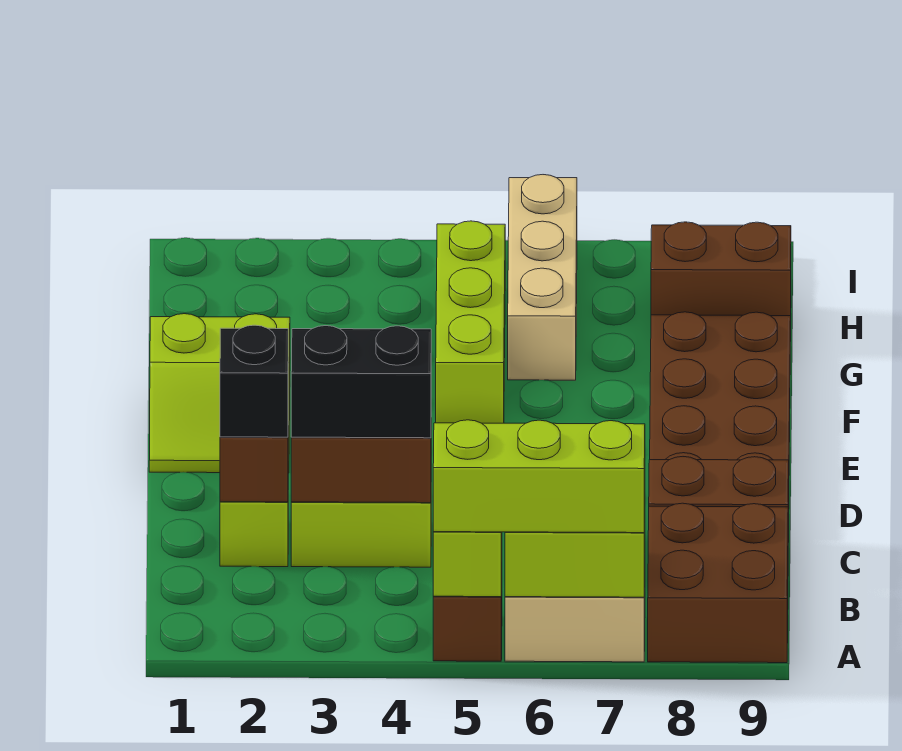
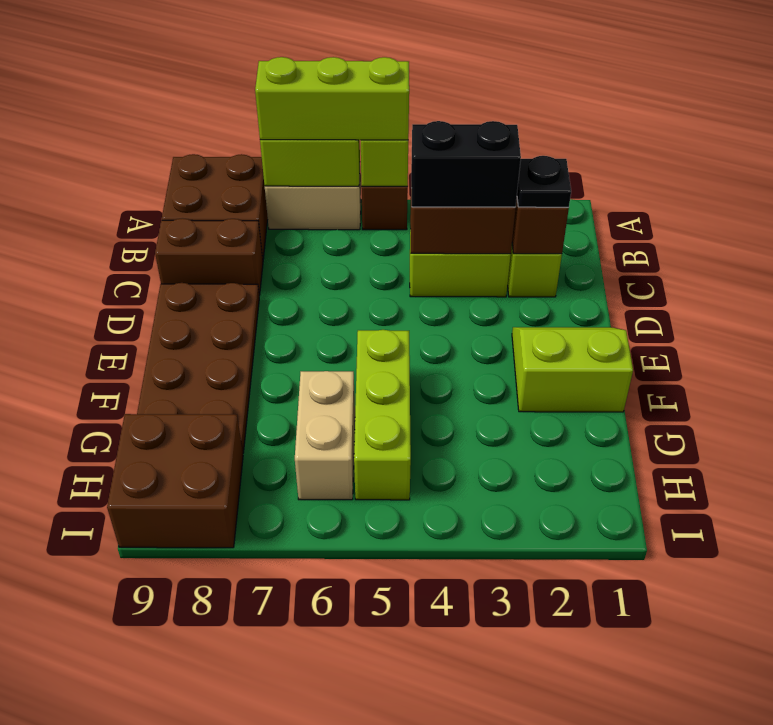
black 1x1 brick [220,325,288,437] -> black 1x1 plate [517,156,571,207]
tan 1x3 brick [508,175,577,380] -> tan 1x2 brick [295,371,355,500]
brown 1x2 brick [651,222,791,316] -> brown 2x2 brick [107,414,243,548]

